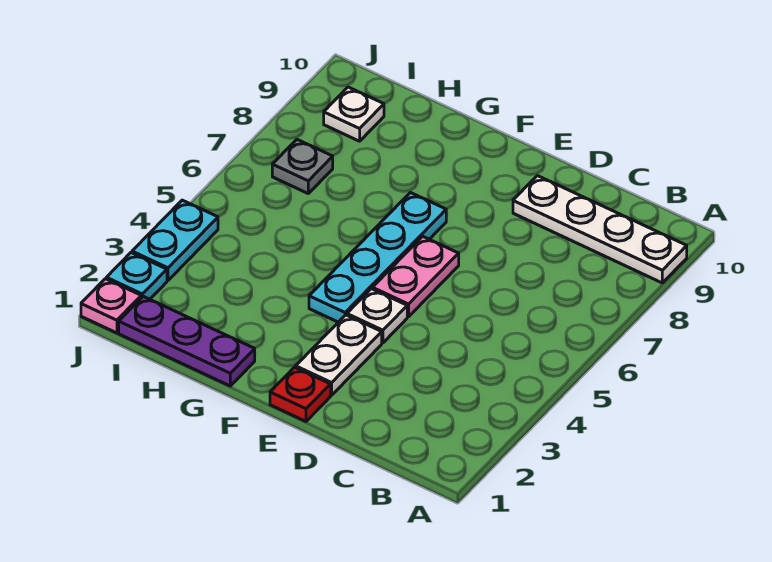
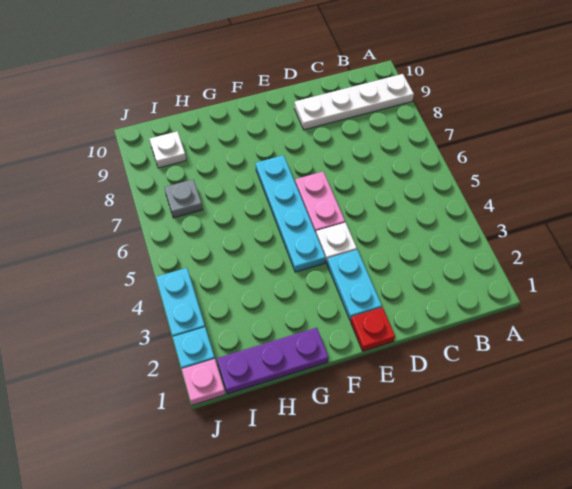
white 1x2 plate [296,315,382,395] -> cyan 1x2 plate [327,250,382,321]

